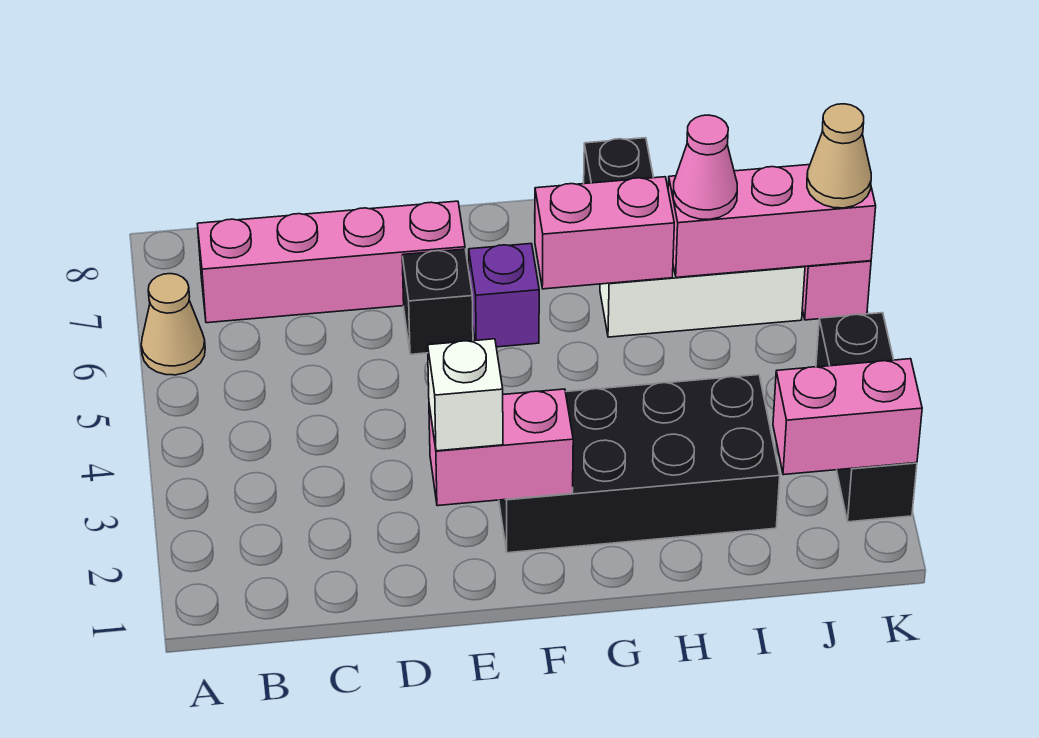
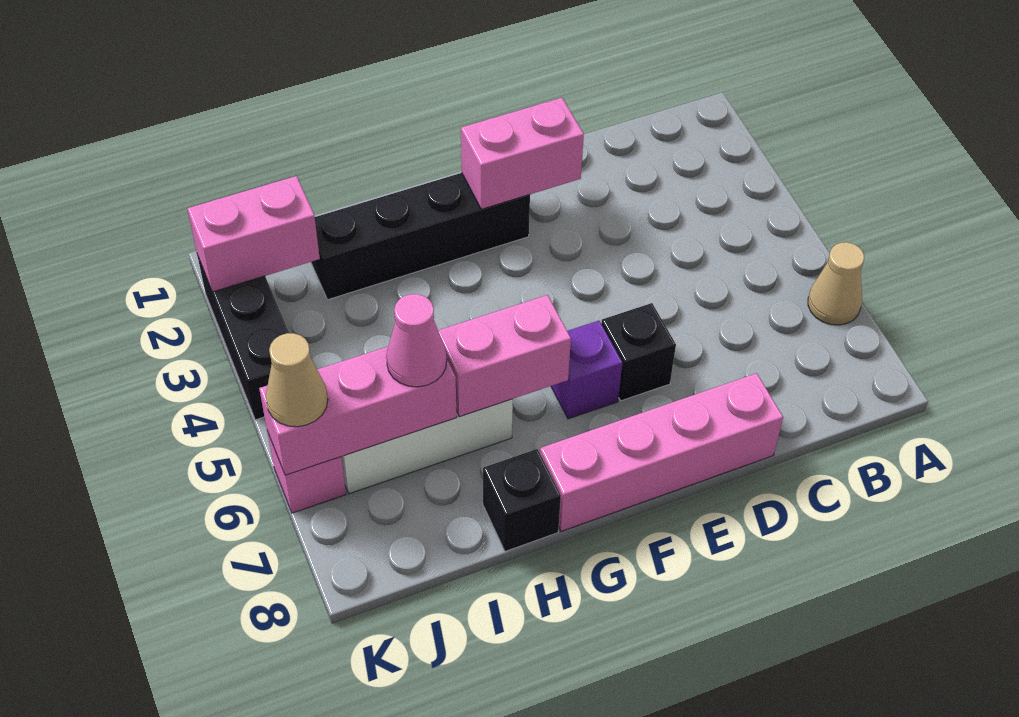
pink 1x4 brick [198,201,465,323] -> pink 1x4 brick moved to [540,373,783,531]
white 1x1 brick [428,339,503,451] -> none
black 2x4 brick [499,375,780,553] -> black 1x4 brick [311,173,530,300]

